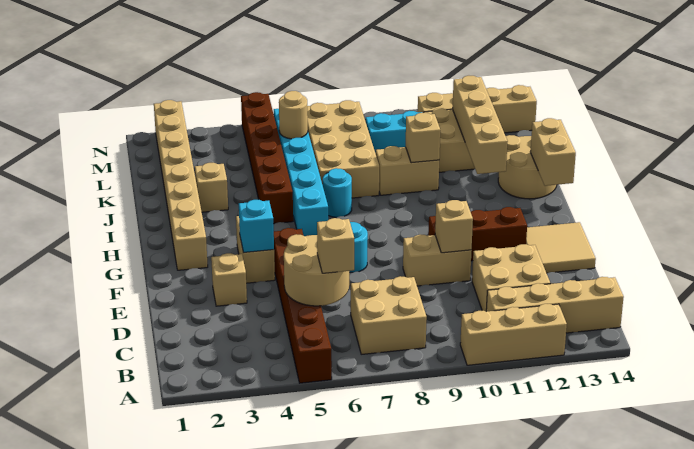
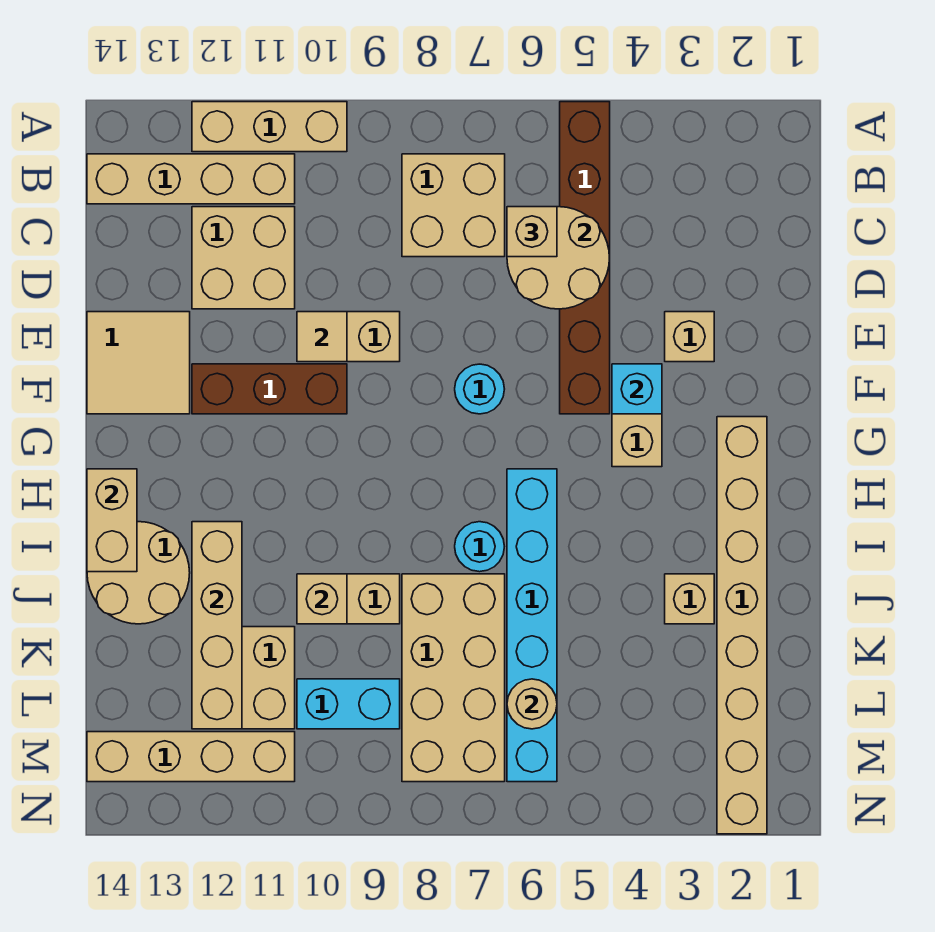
tan 1x1 brick [435,200,473,253] -> tan 1x1 tile [297,312,347,362]
brown 1x6 brick [241,92,293,224] -> none

